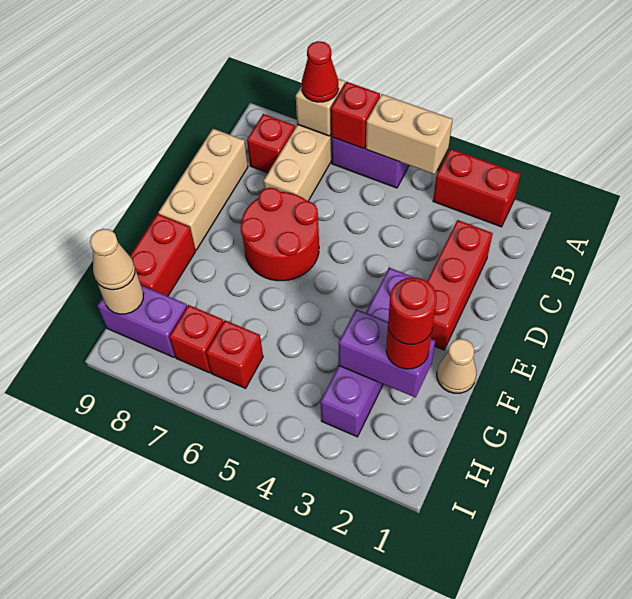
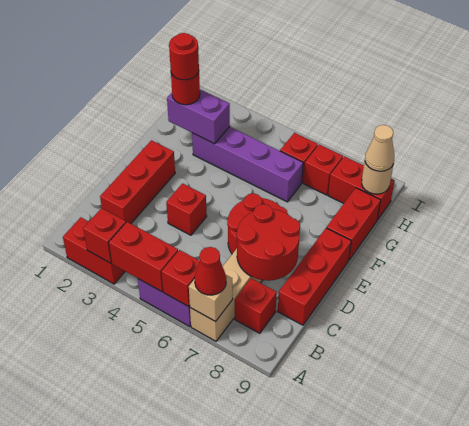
none -> red 1x1 brick [83,208,126,263]
tan 1x2 brick [366,94,452,174] -> red 1x2 brick [109,222,178,292]
none -> red 2x2 round brick [237,204,300,281]
tan 1x3 brick [158,129,248,250] -> red 1x3 brick [278,228,351,325]
none -> red 1x1 brick [166,183,207,235]
purple 1x4 brick [320,268,414,437] -> purple 1x4 brick turned to [192,127,303,202]
tan 1x1 cone [437,339,477,393] -> none
purple 1x2 brick [98,285,187,357] -> red 1x2 brick [328,156,395,220]

